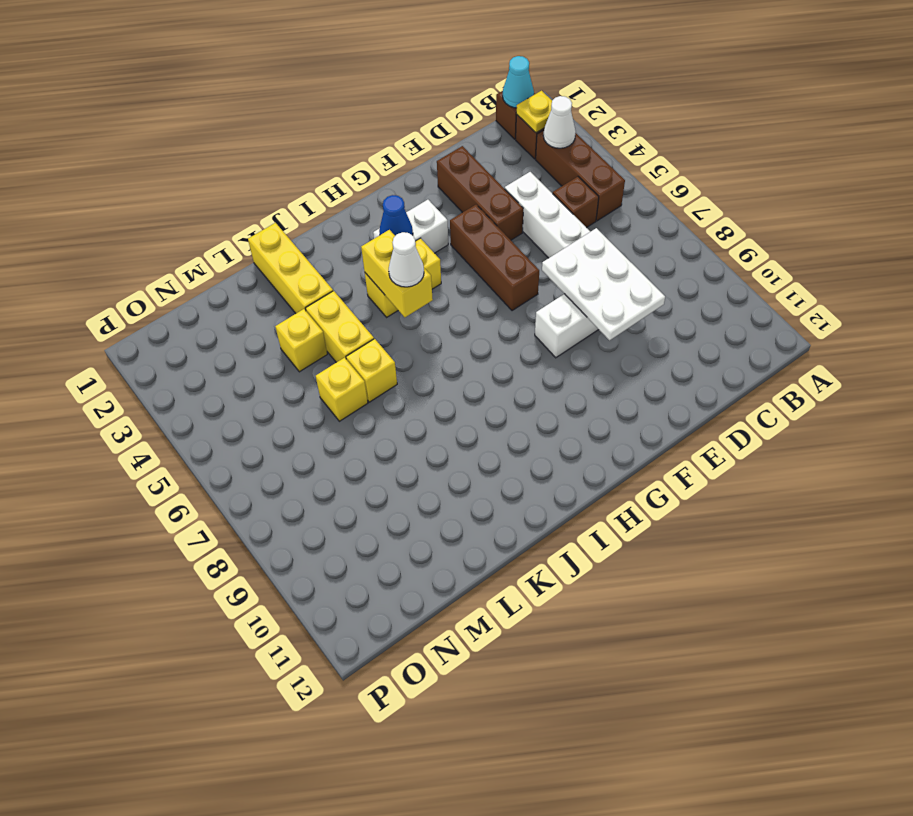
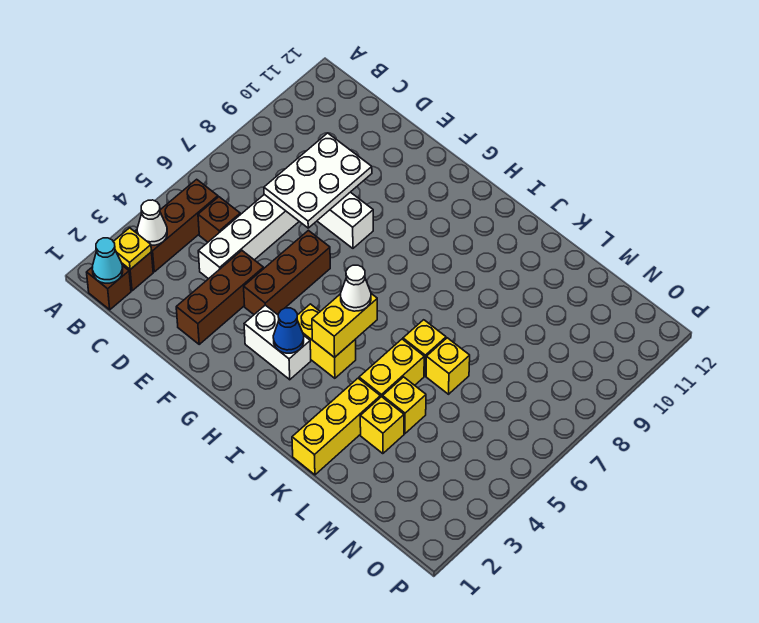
none -> yellow 1x1 brick [360,397,404,454]

